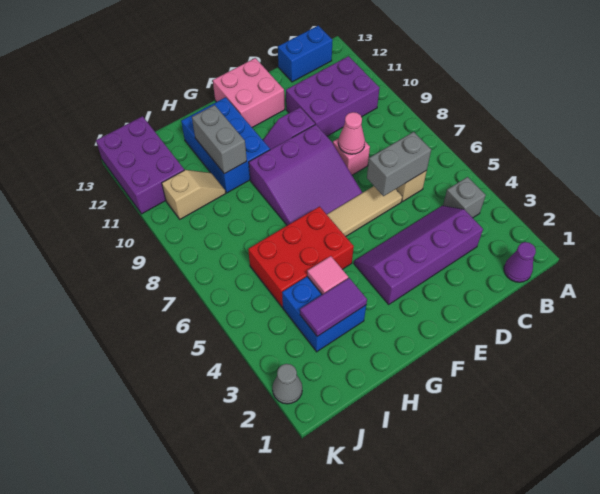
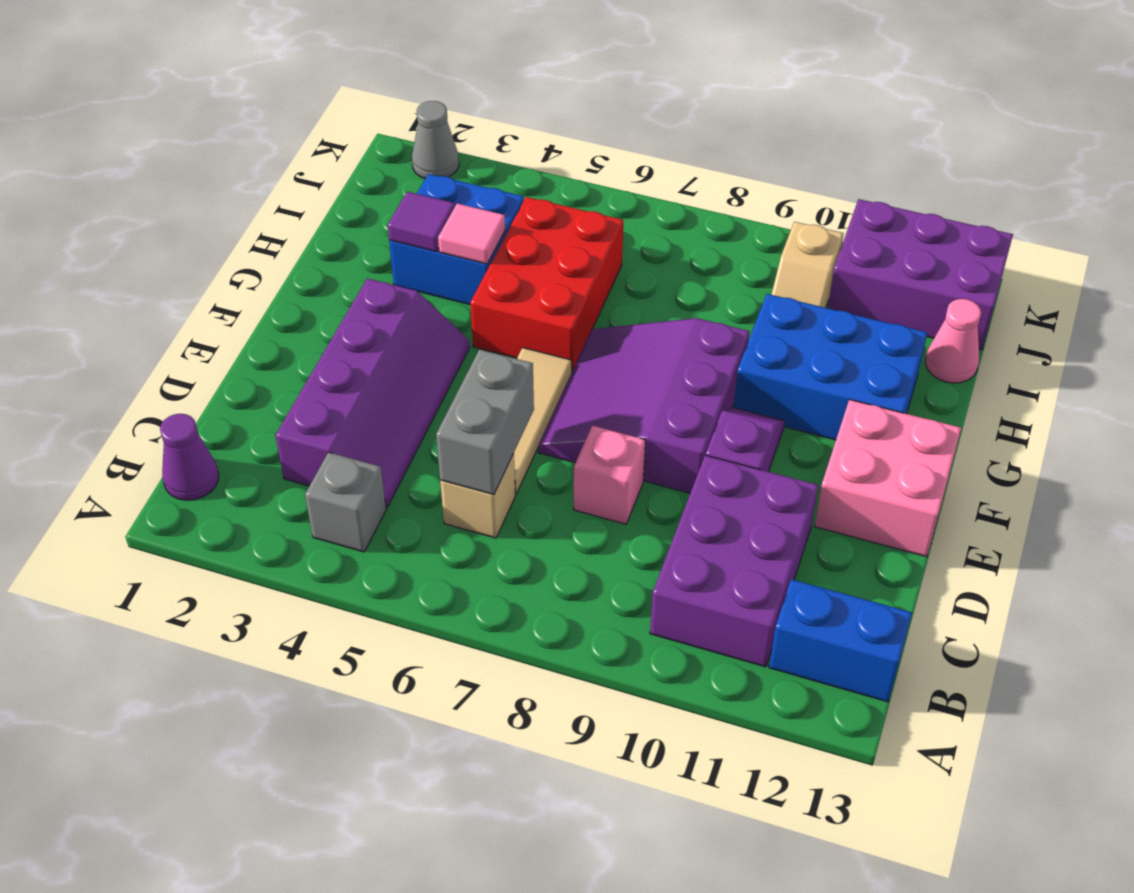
blue 1x2 brick [278,26,333,82] -> blue 1x2 brick turned to [769,579,912,702]
pink 1x1 cone [338,112,365,154] -> pink 1x1 cone moved to [925,299,981,383]
purple 1x2 tile [300,278,367,336] -> purple 1x1 tile [388,192,455,252]
grey 1x2 brick [192,105,247,174] -> none

